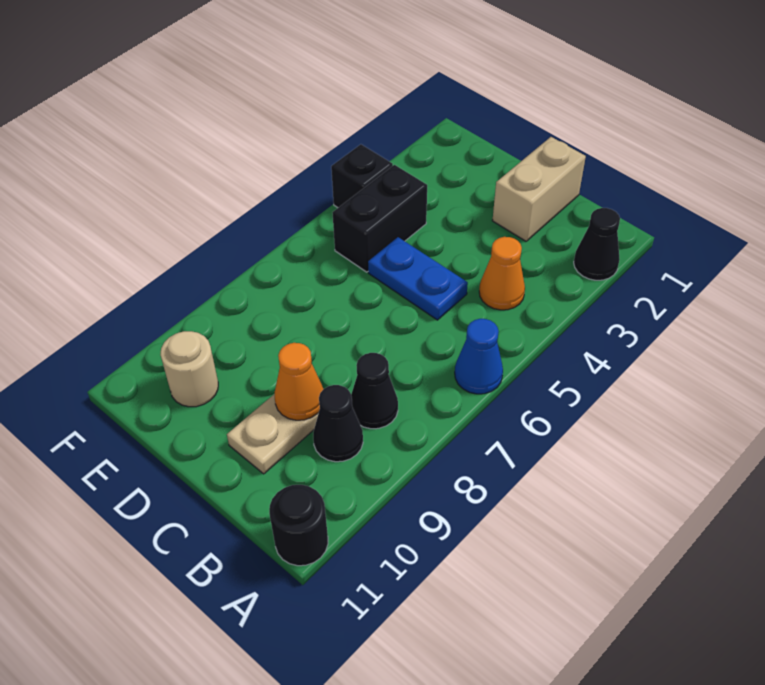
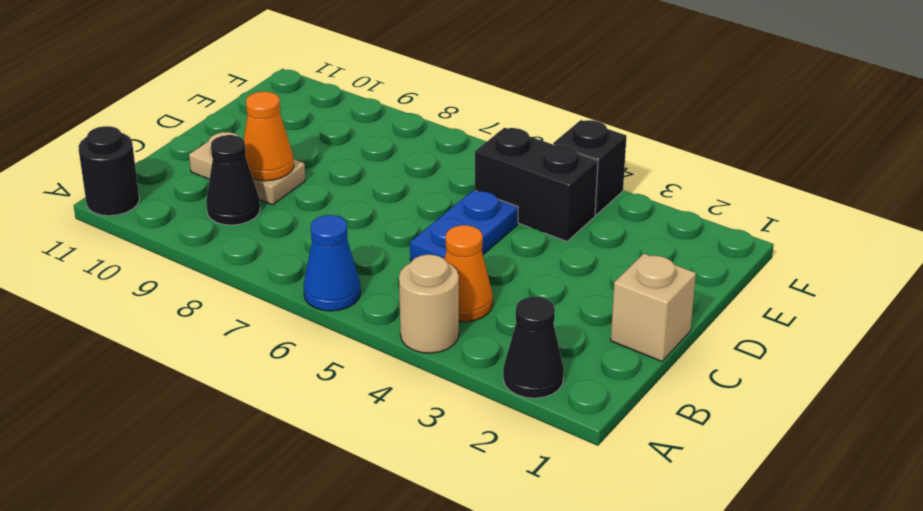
black 1x1 cone [351,353,398,429] -> none
tan 1x2 brick [492,137,586,241] -> tan 1x1 brick [611,254,696,361]
tan 1x1 round brick [160,331,218,407] -> tan 1x1 round brick moved to [399,255,459,353]

